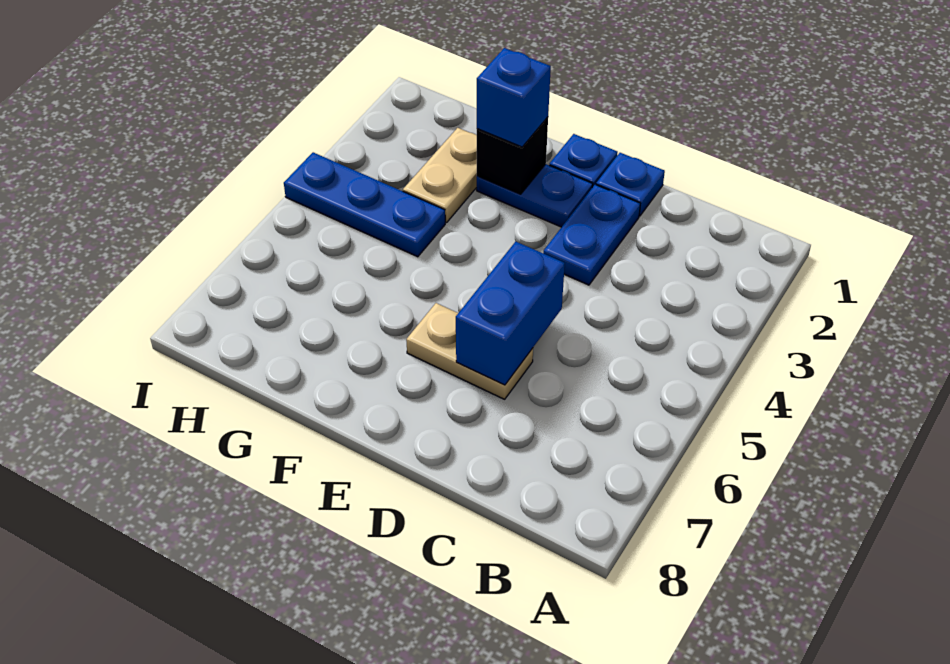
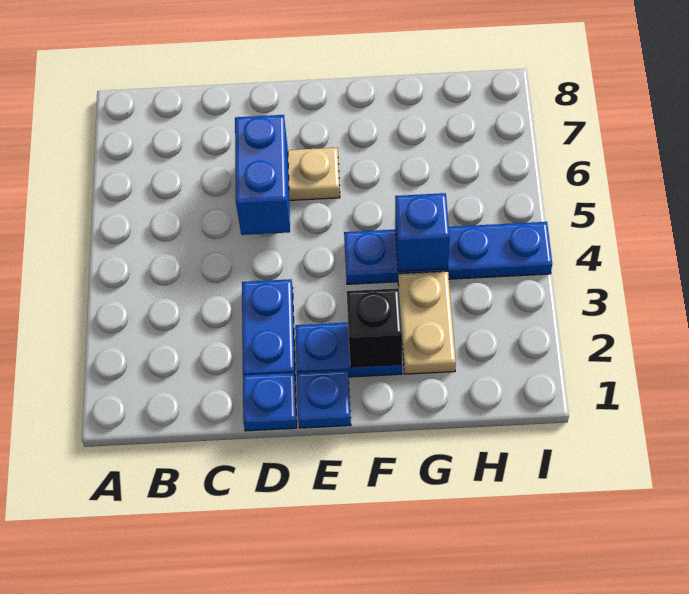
blue 1x1 brick [477,48,551,147] -> blue 1x1 brick moved to [395,193,450,271]
blue 1x3 plate [284,152,445,257] -> blue 1x4 plate [344,222,552,284]

